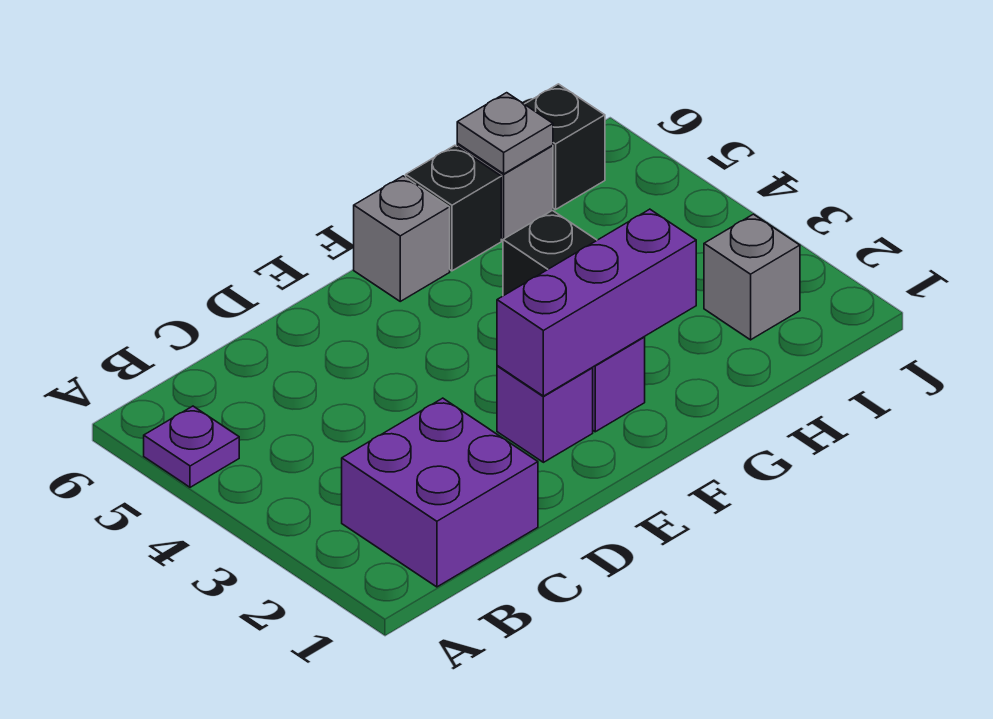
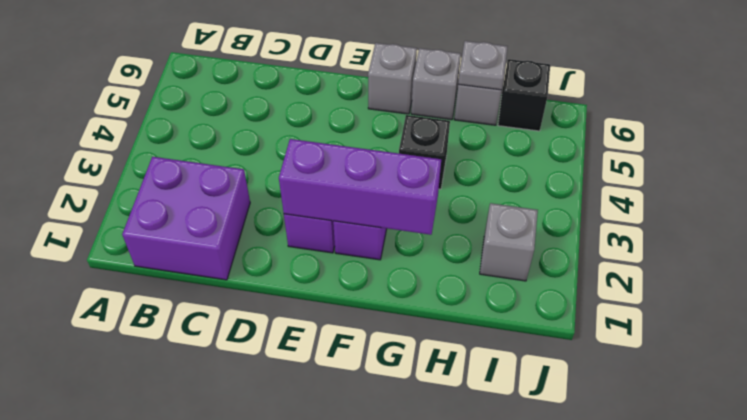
purple 1x1 plate [144,406,239,487] -> none
black 1x1 brick [406,145,501,271] -> grey 1x1 brick [411,48,461,120]

